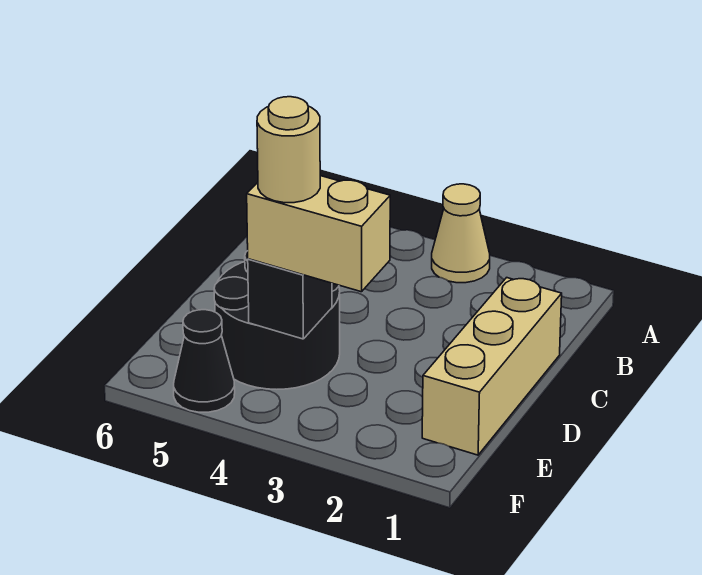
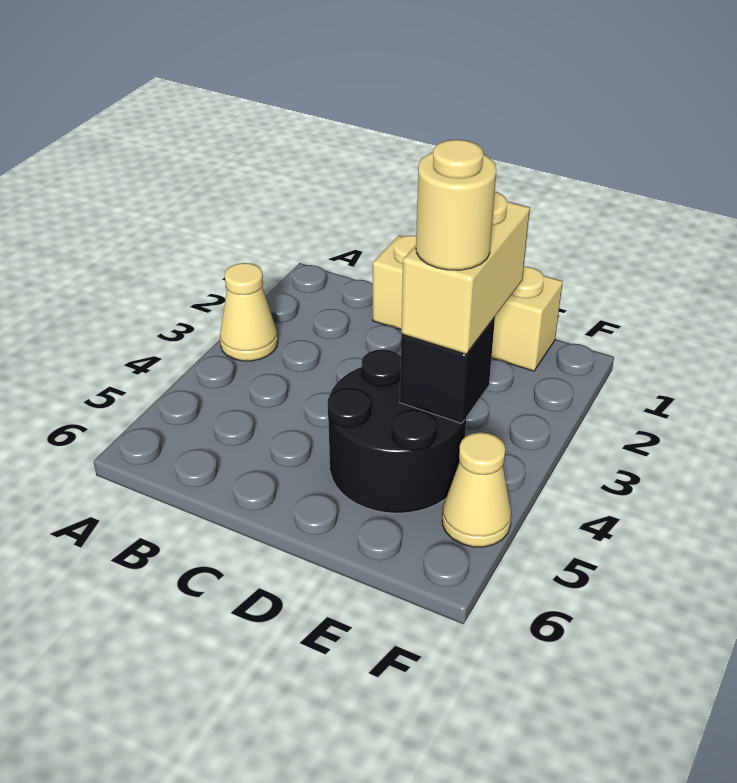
black 1x1 cone [174,310,235,412] -> tan 1x1 cone [442,432,511,547]

